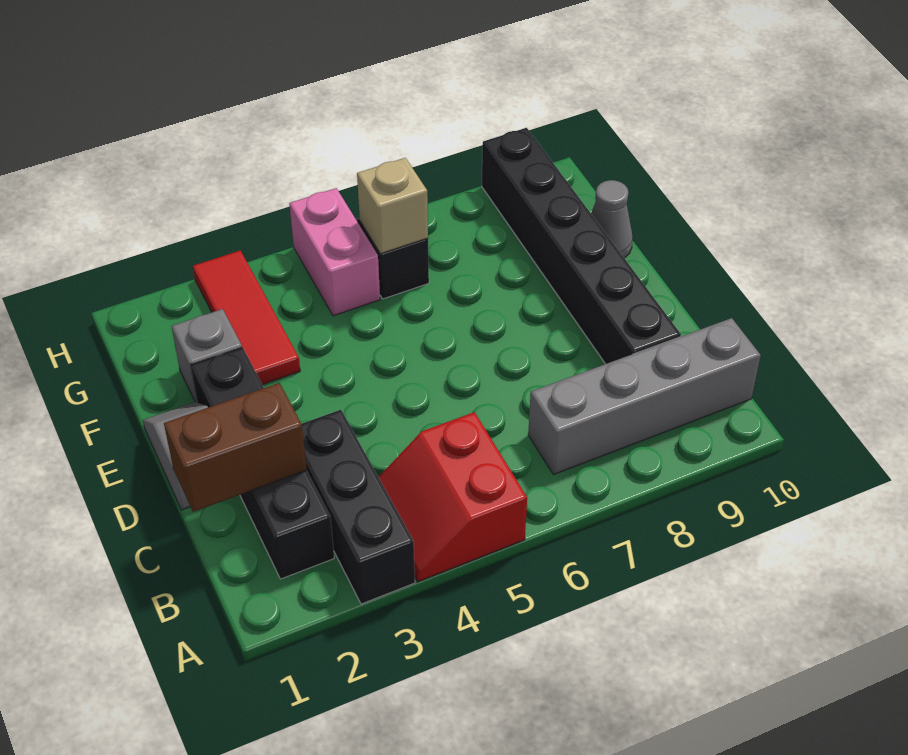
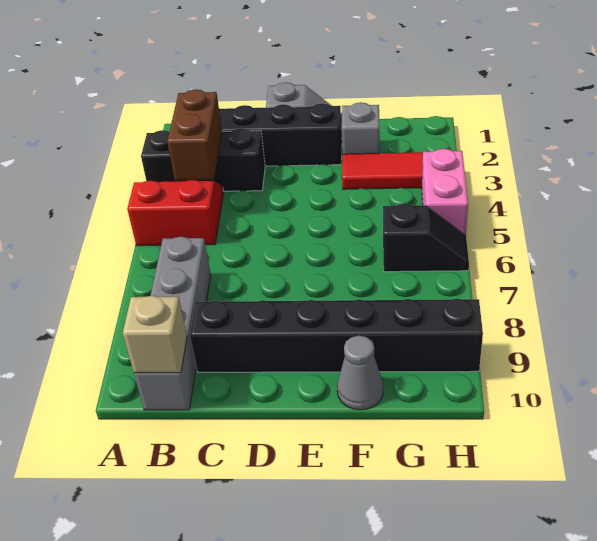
brown 1x2 brick [164,383,307,512] -> brown 1x2 brick moved to [167,89,222,181]
pink 1x2 brick [289,188,380,316] -> pink 1x2 brick turned to [422,149,468,235]
tan 1x1 brick [357,158,428,254] -> tan 1x1 brick moved to [123,296,187,373]

